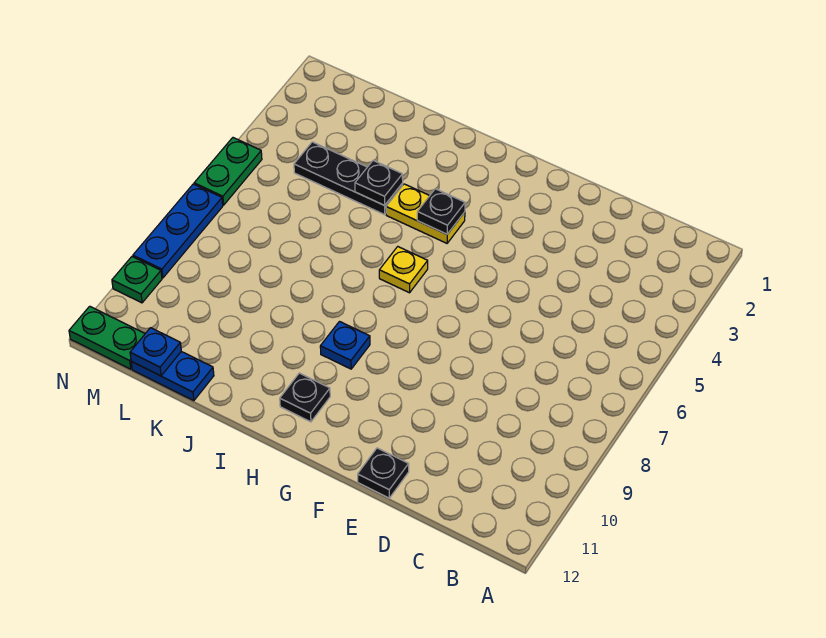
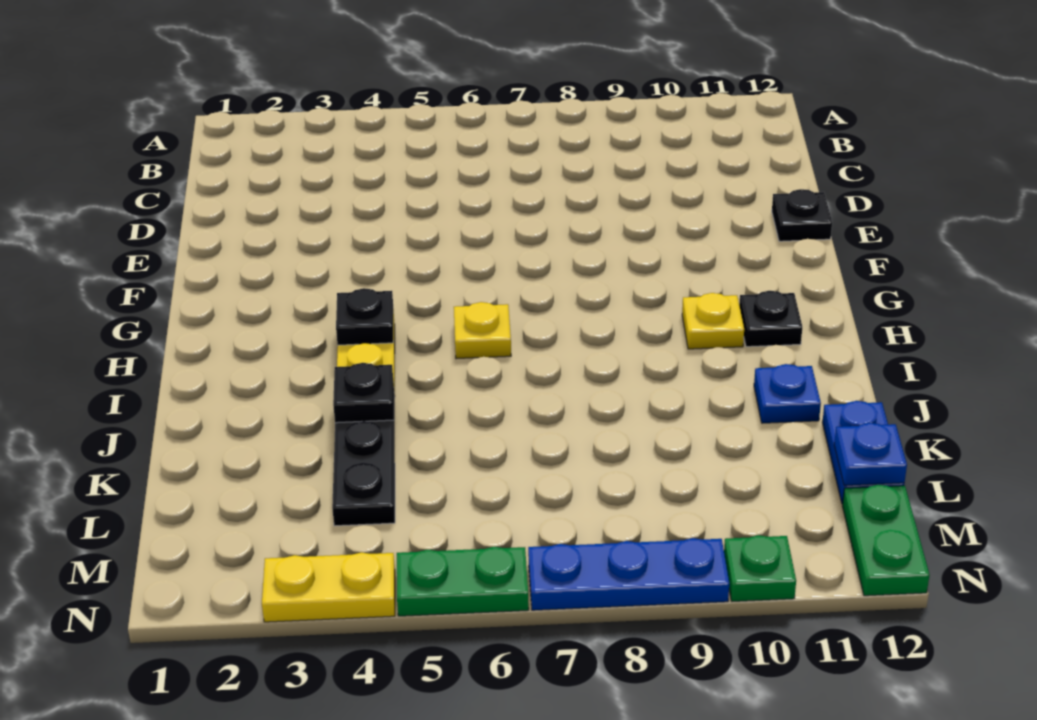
blue 1x1 plate [320,322,370,369] -> blue 1x1 plate moved to [754,364,821,423]
none -> yellow 1x1 plate [682,293,744,349]
none -> yellow 1x2 plate [262,552,395,622]

